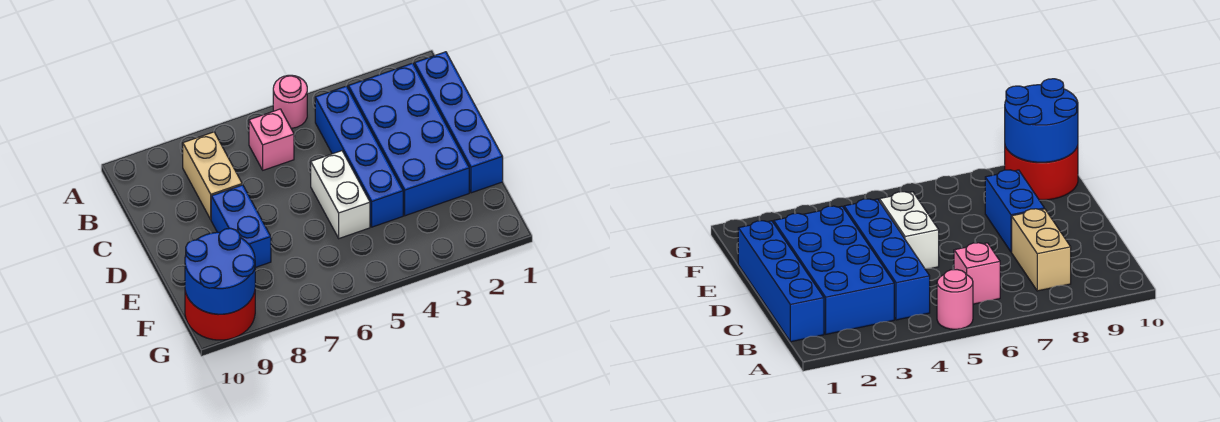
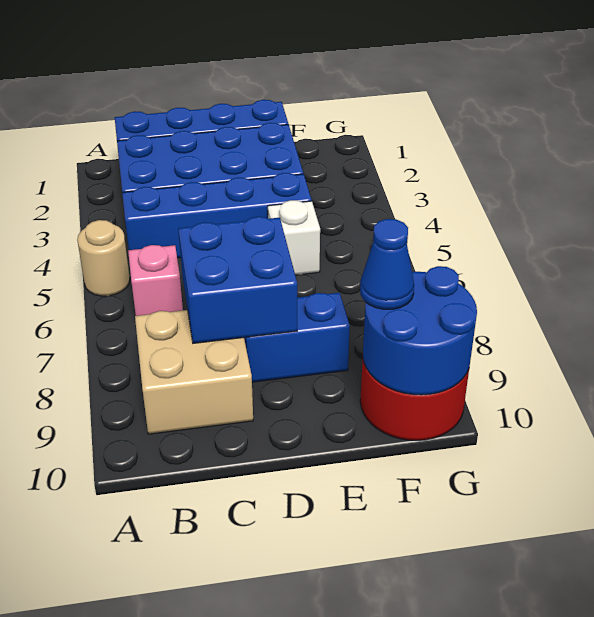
pink 1x1 round brick [273,75,307,128] -> tan 1x1 round brick [77,220,130,296]
tan 1x2 brick [183,132,242,219] -> tan 2x2 brick [135,310,253,434]
none -> blue 2x2 brick [178,217,297,343]
white 1x2 brick [311,151,370,238] -> white 1x1 brick [268,200,320,275]
none -> blue 1x1 cone [360,219,414,309]

